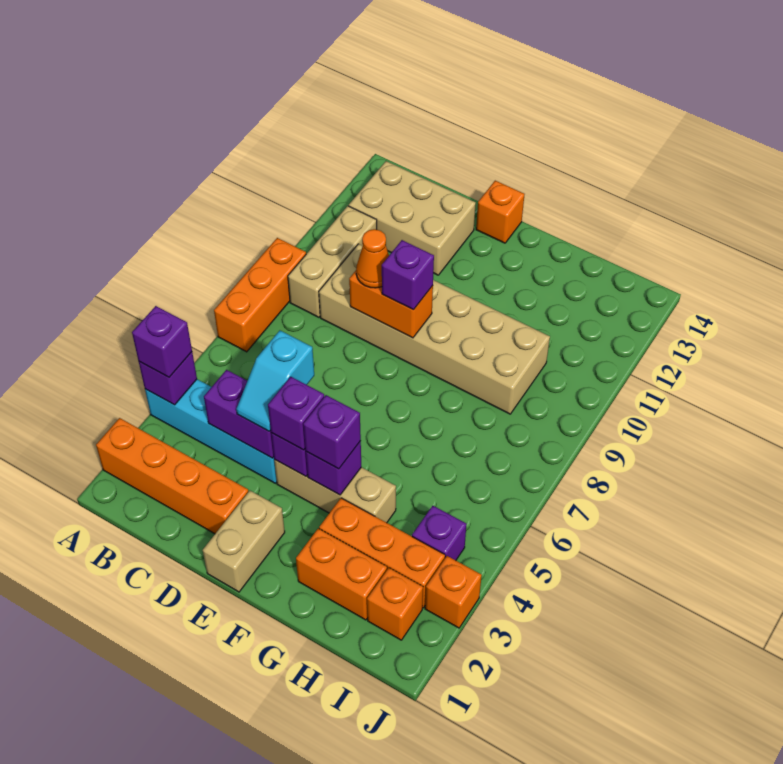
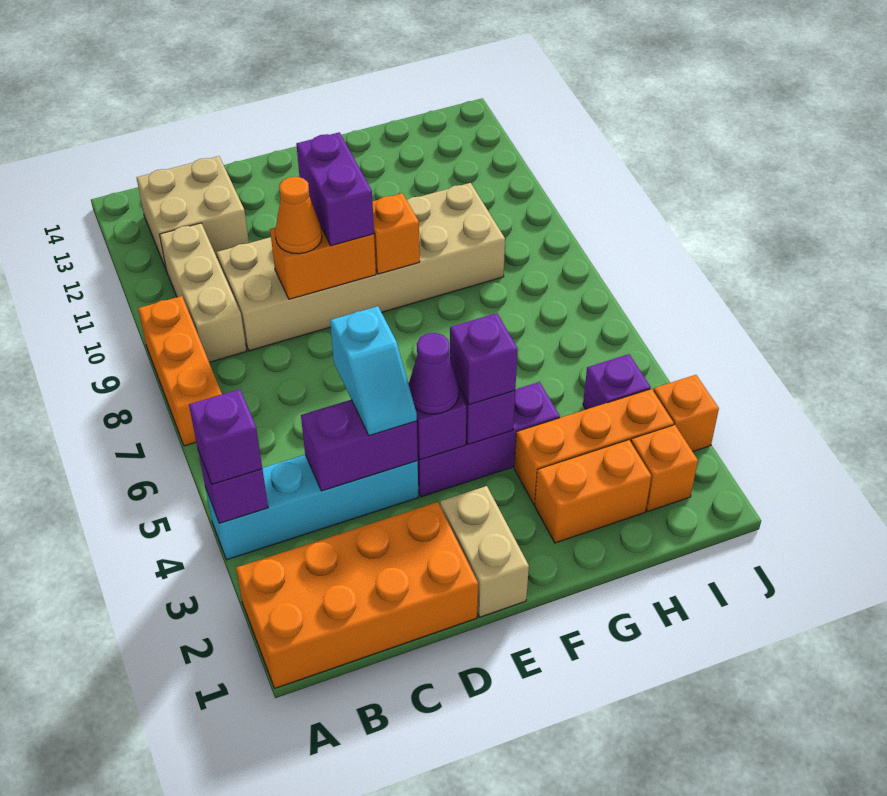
orange 1x4 brick [96,418,248,534] -> orange 2x4 brick [236,502,478,688]
tan 2x3 brick [349,161,476,275] -> tan 2x2 brick [136,156,249,271]
tan 1x3 brick [274,460,396,523] -> purple 1x3 brick [418,382,560,497]
purple 1x1 brick [268,377,324,450] -> purple 1x1 cone [409,333,459,414]
purple 1x1 brick [382,240,434,310] -> purple 1x2 brick [296,132,374,246]
orange 1x1 brick [476,181,525,243] -> orange 1x1 brick moved to [373,193,420,274]

